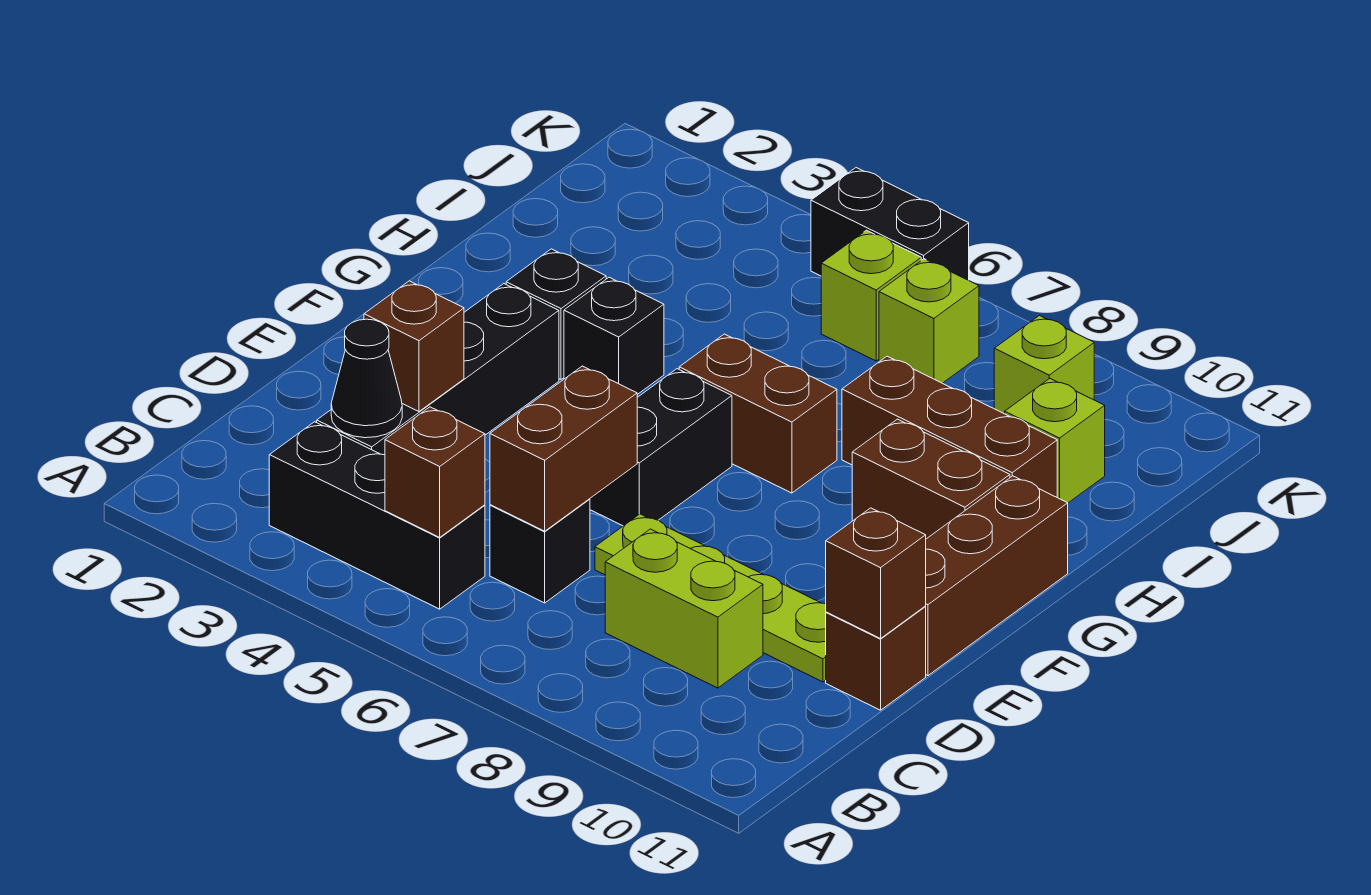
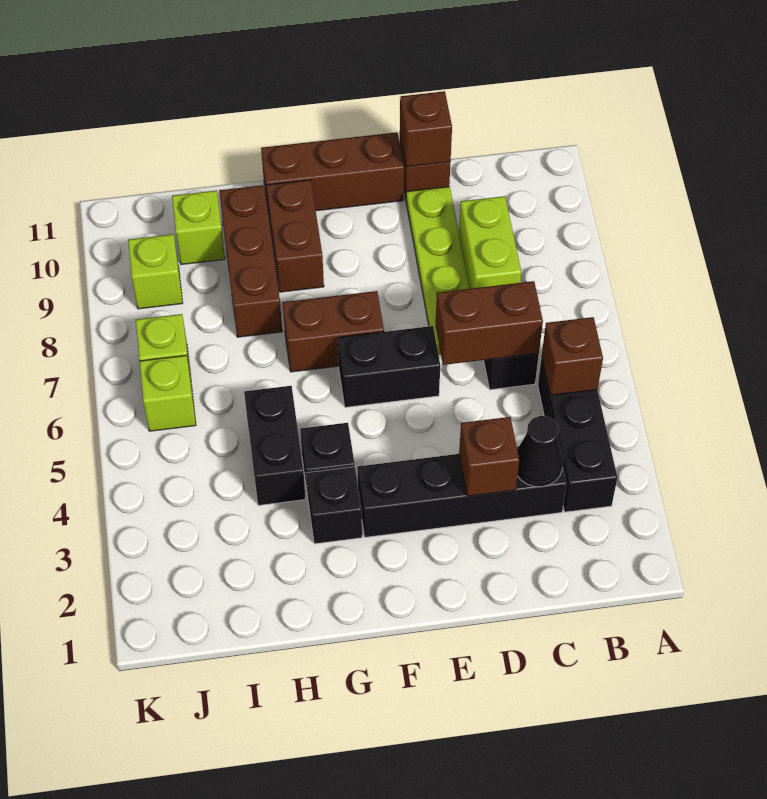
brown 1x2 brick [679,334,837,493] -> brown 1x2 brick turned to [283,291,384,372]
black 1x2 brick [811,168,969,280] -> black 1x2 brick moved to [244,386,305,505]

